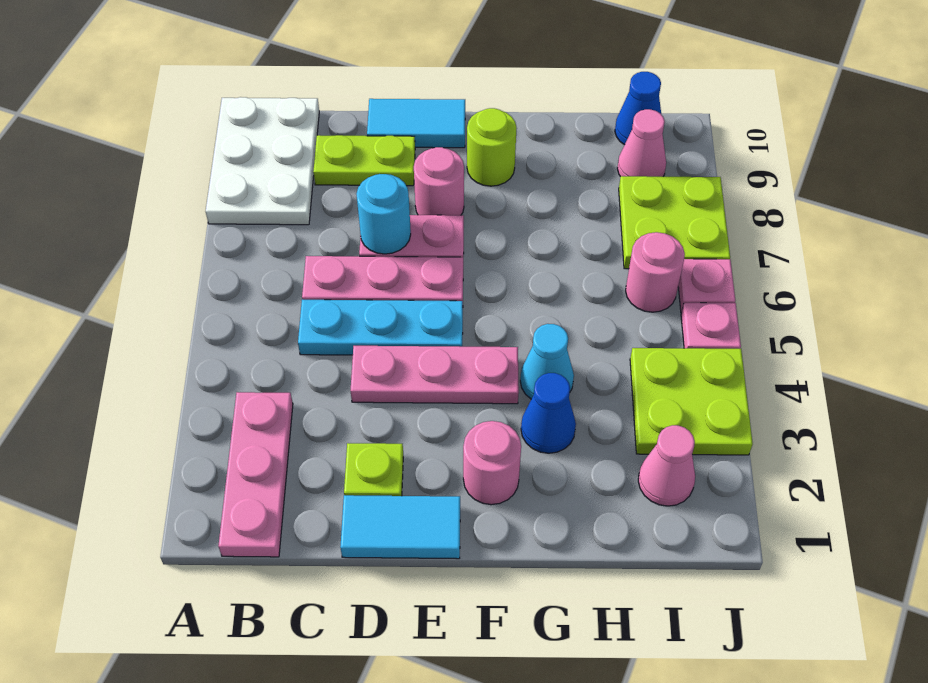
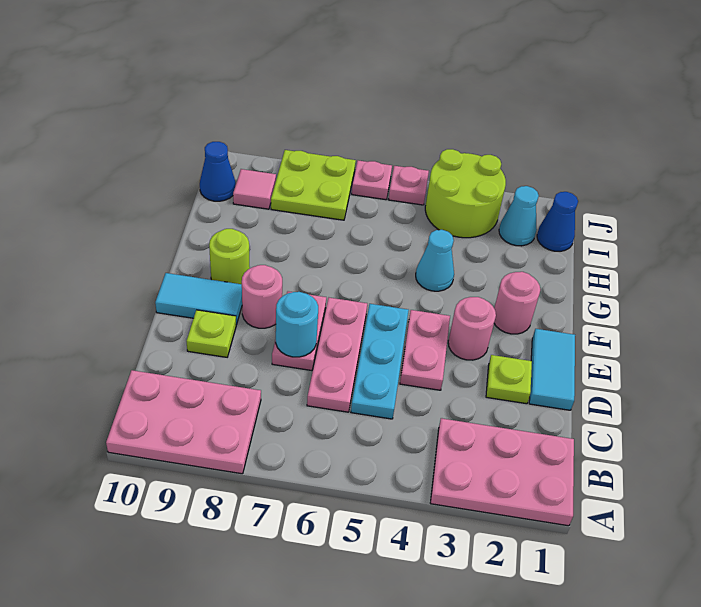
white 2x3 plate [206,97,319,225] -> pink 2x3 plate [106,370,261,474]
pink 1x3 plate [218,392,293,557] -> pink 2x3 plate [431,418,574,526]
lime 1x2 plate [313,135,415,186] -> lime 1x1 plate [186,310,236,357]
pink 1x3 plate [350,346,519,404] -> pink 1x2 plate [400,310,450,390]
cyan 1x2 tile [367,99,465,148] -> cyan 1x2 tile turned to [155,273,242,325]
blue 1x1 cone [521,373,576,453] -> blue 1x1 cone moved to [537,192,578,251]
pink 1x1 cone [638,425,695,506] -> cyan 1x1 cone [499,186,539,246]
lime 2x2 plate [630,348,753,455] -> lime 2x2 round brick [425,149,506,238]
pink 1x1 round brick [626,232,685,312] -> pink 1x1 round brick moved to [448,297,496,360]
pink 1x1 cone [617,109,666,177] -> pink 1x1 tile [233,169,276,209]

